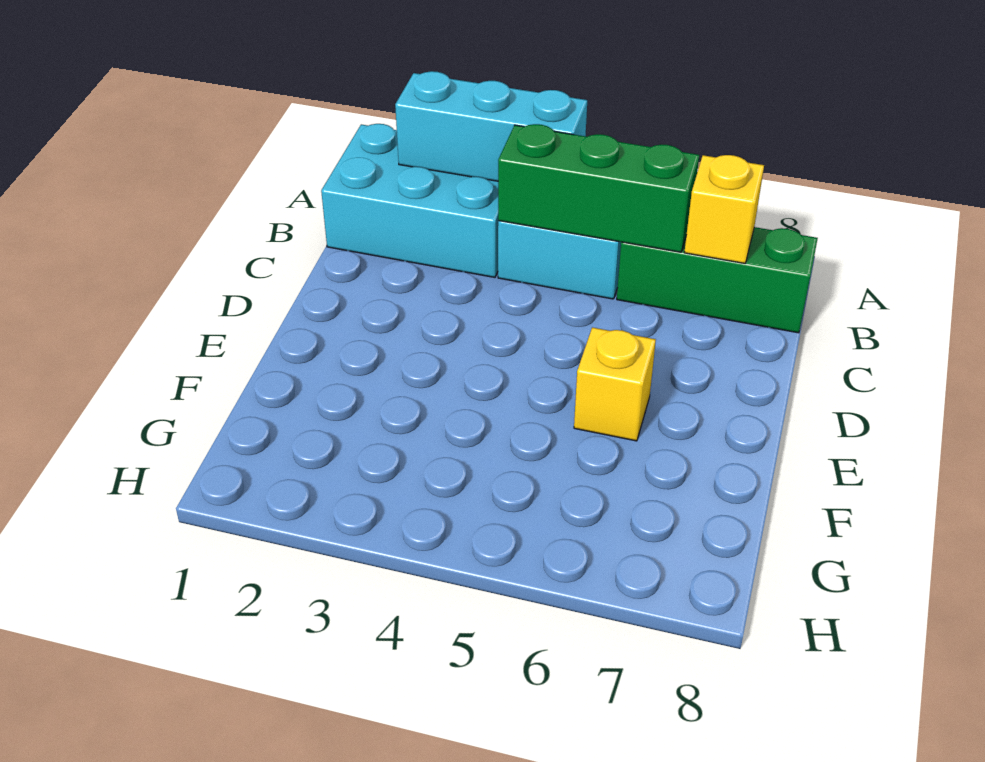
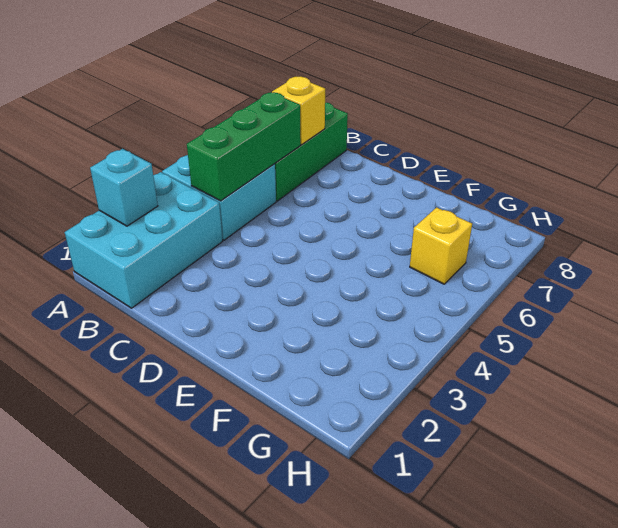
cyan 1x3 brick [395,71,587,181] -> cyan 1x1 brick [90,149,158,226]
yellow 1x1 brick [574,327,656,441] -> yellow 1x1 brick moved to [410,208,472,284]

